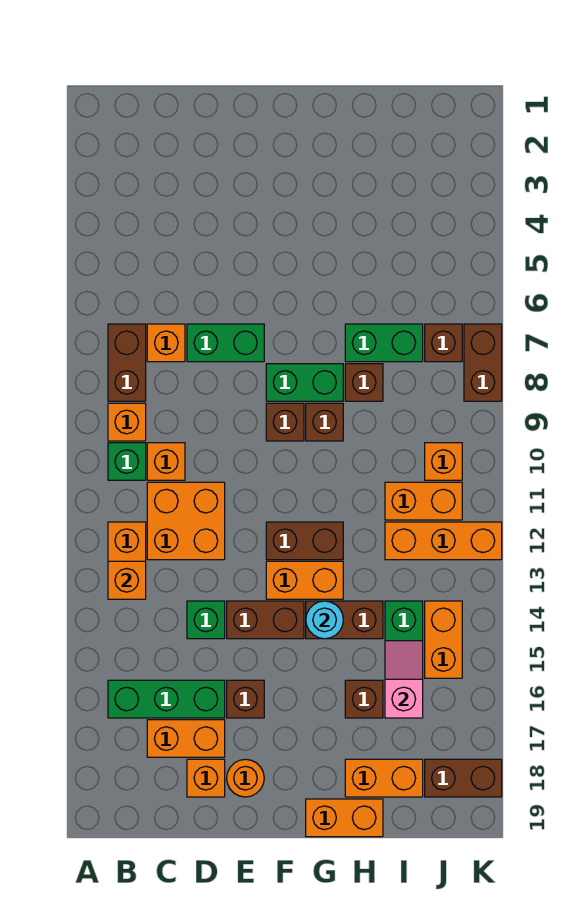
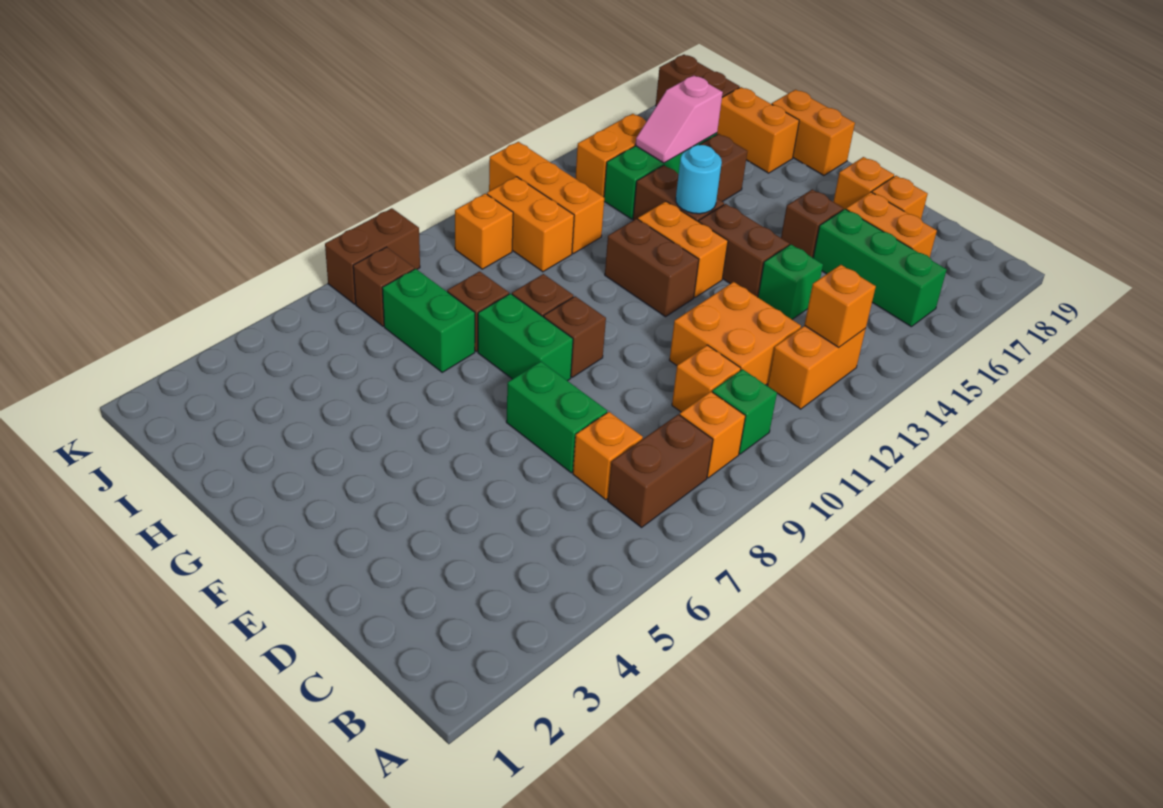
orange 1x1 round brick [227,759,264,797] -> orange 1x1 brick [833,157,894,210]

